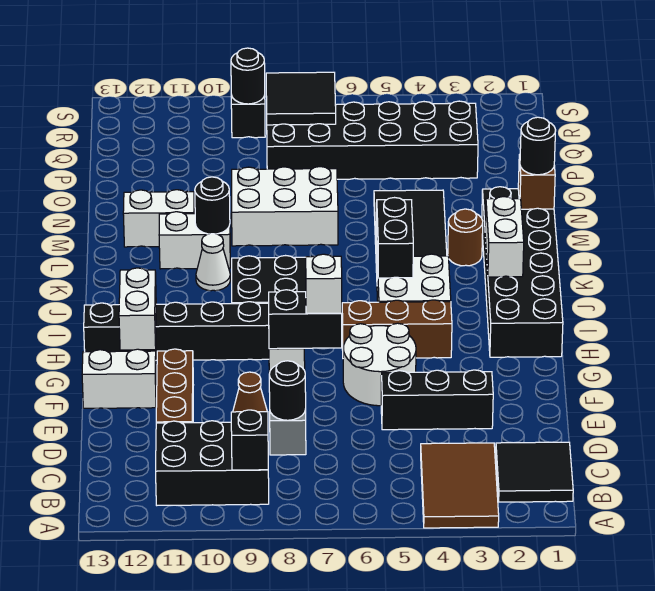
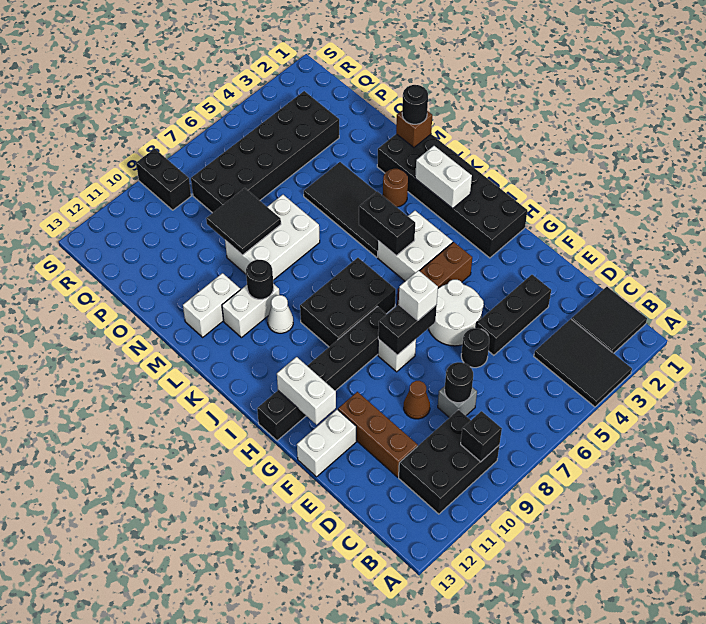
brown 2x3 tile [421,443,499,528] -> black 2x3 tile [534,319,632,407]
black 2x2 tile [266,72,336,125] -> black 2x2 tile moved to [206,188,281,255]
black 1x1 round brick [231,48,265,104] -> black 1x1 round brick moved to [461,328,489,368]

